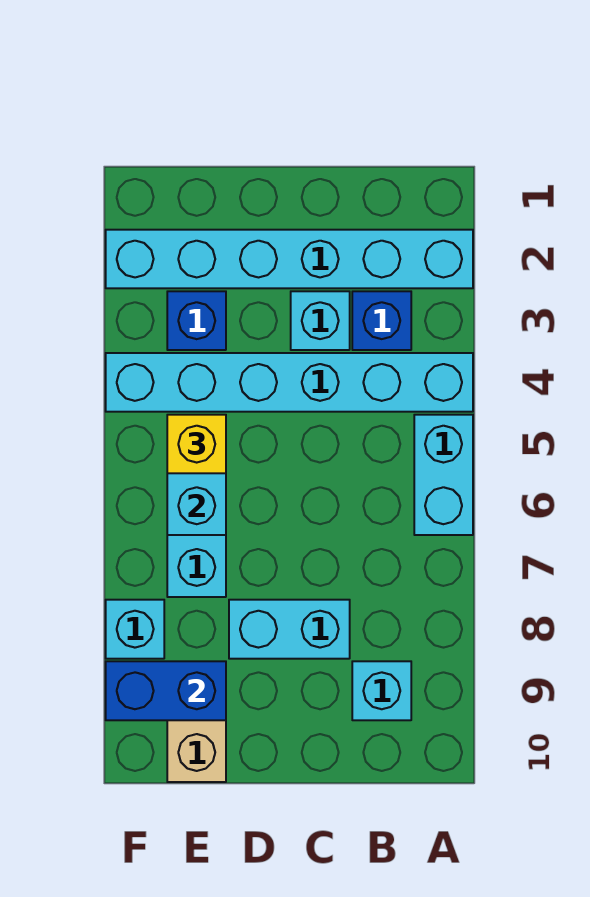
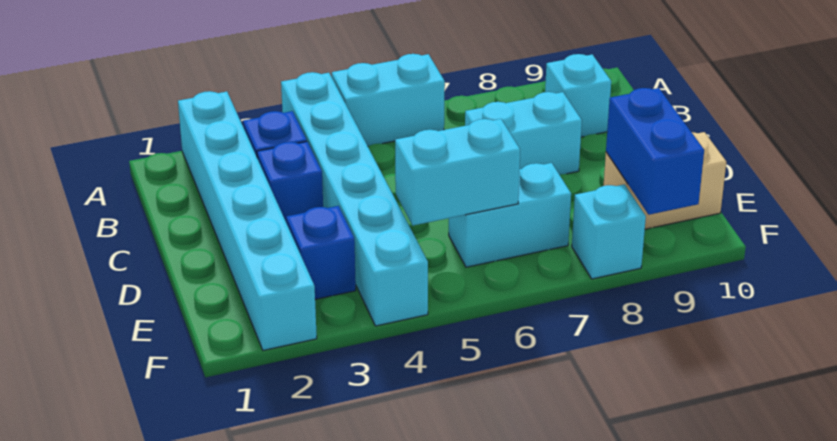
cyan 1x1 brick [291,291,350,350] -> blue 1x1 brick [257,142,323,223]
cyan 1x2 brick [229,600,350,659] -> cyan 1x2 brick turned to [465,92,582,175]
yellow 1x1 brick [167,415,226,473] -> none

